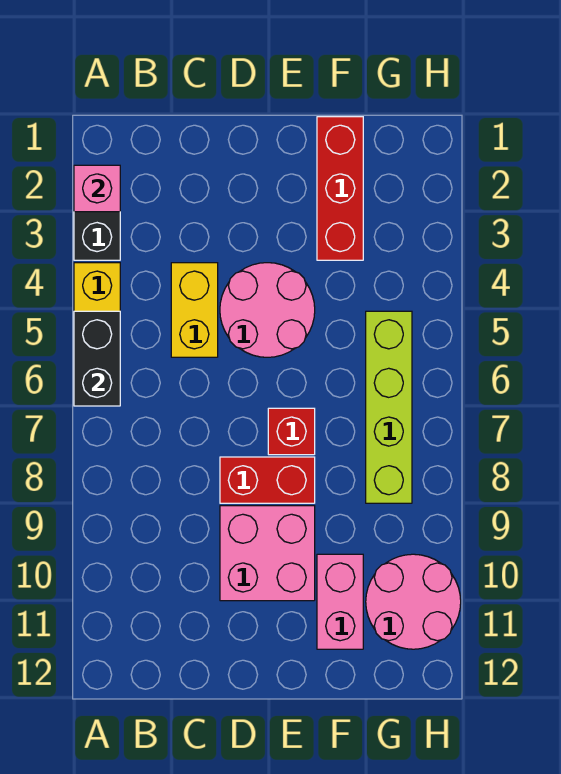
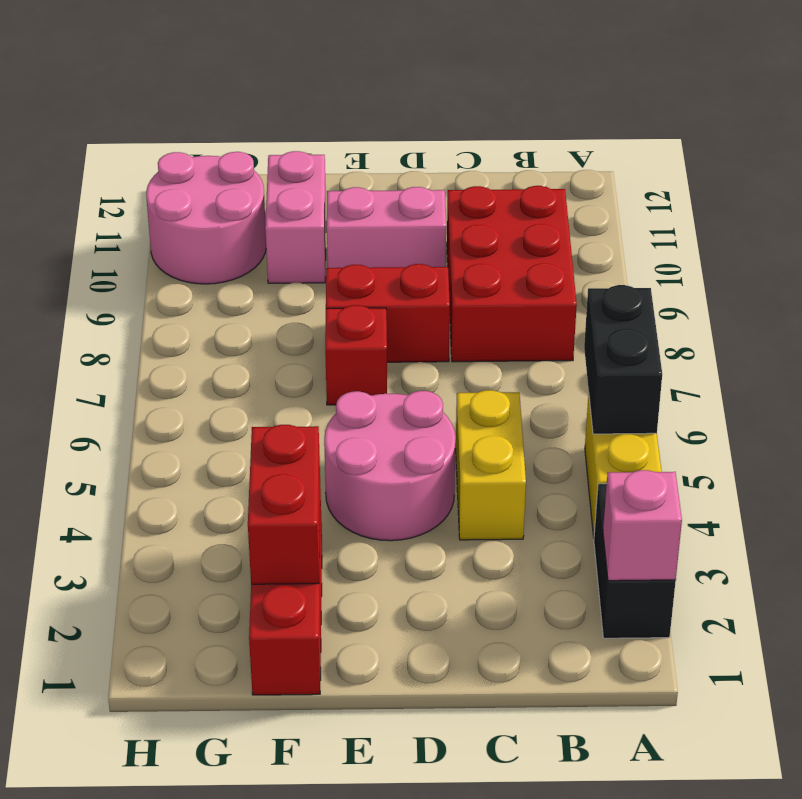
none -> red 2x3 brick [447,186,577,362]
pink 2x2 brick [220,506,315,601] -> pink 1x2 brick [327,187,446,268]
none -> red 1x2 brick [248,425,320,584]
lime 1x4 brick [366,311,412,503] -> none

